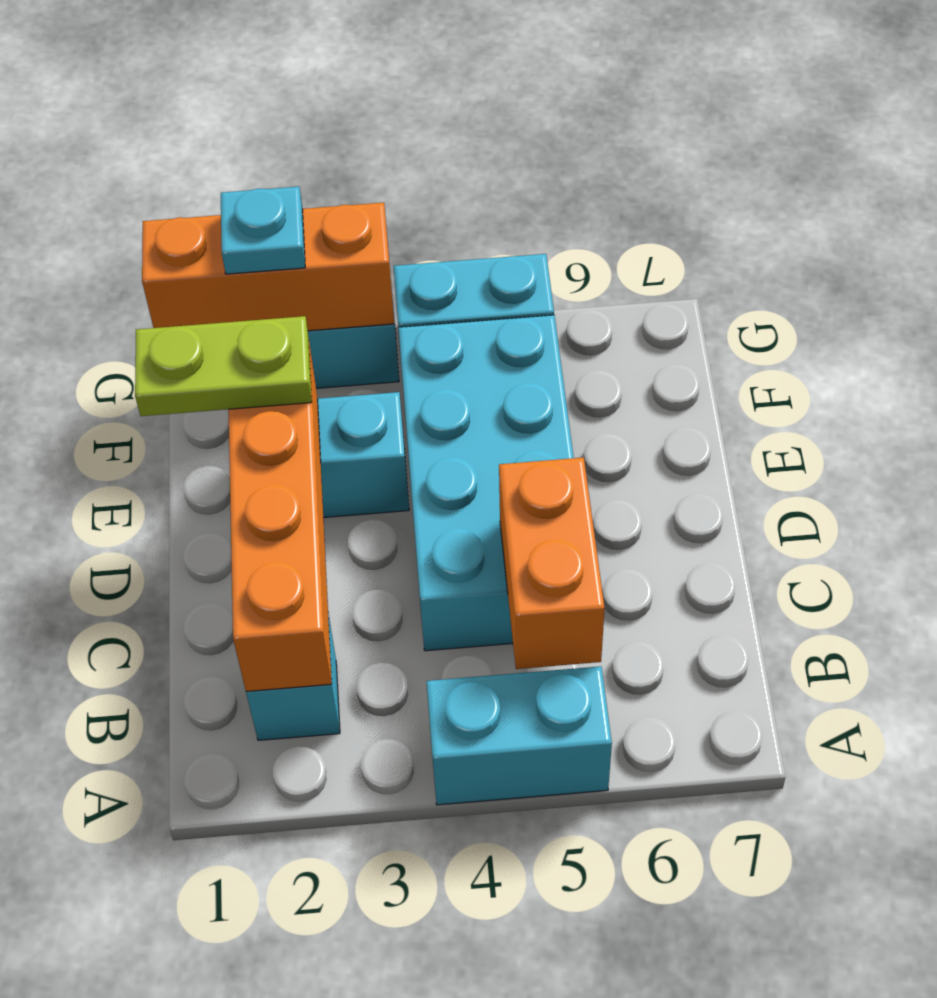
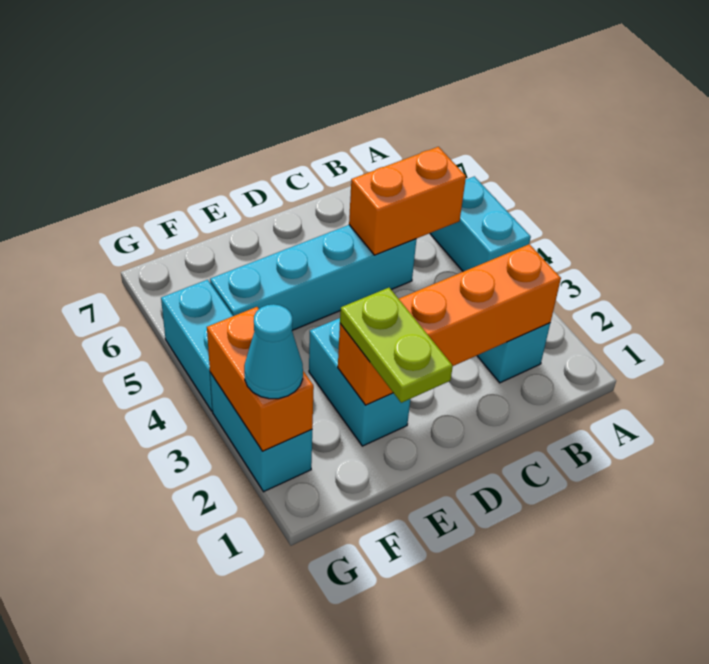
cyan 2x4 brick [398,315,574,651] -> cyan 1x4 brick [210,225,416,330]
orange 1x3 brick [142,203,394,331] -> orange 1x2 brick [207,307,314,451]
cyan 1x1 plate [221,187,305,274] -> cyan 1x1 cone [244,304,303,399]

